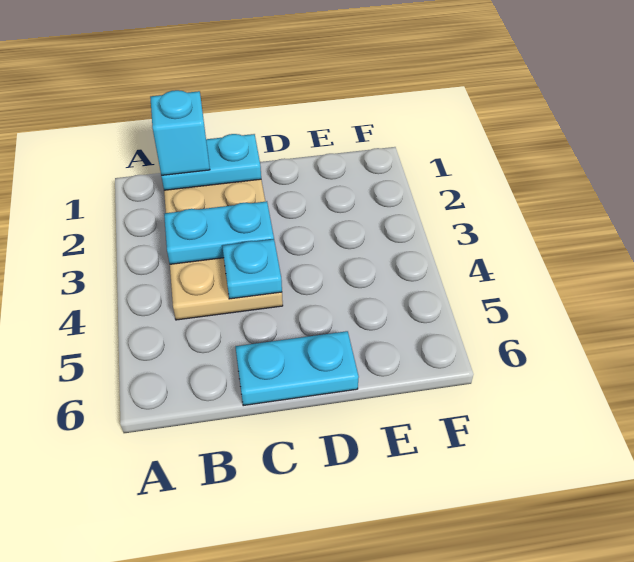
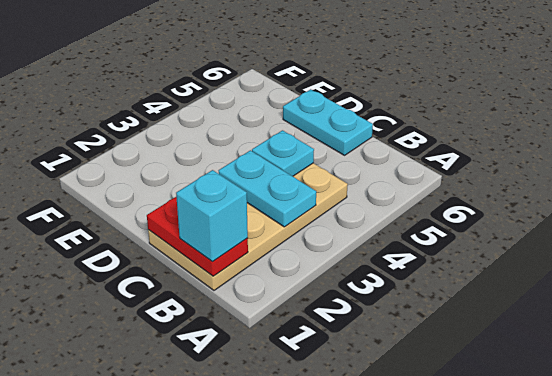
cyan 1x2 plate [161,134,261,190] -> red 1x2 plate [147,197,248,276]

